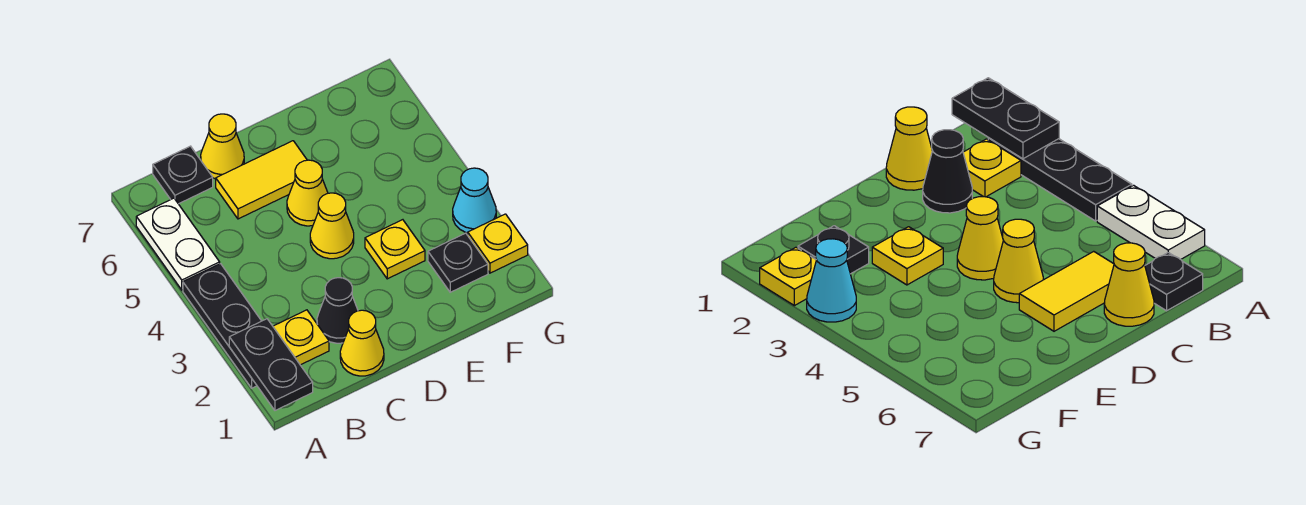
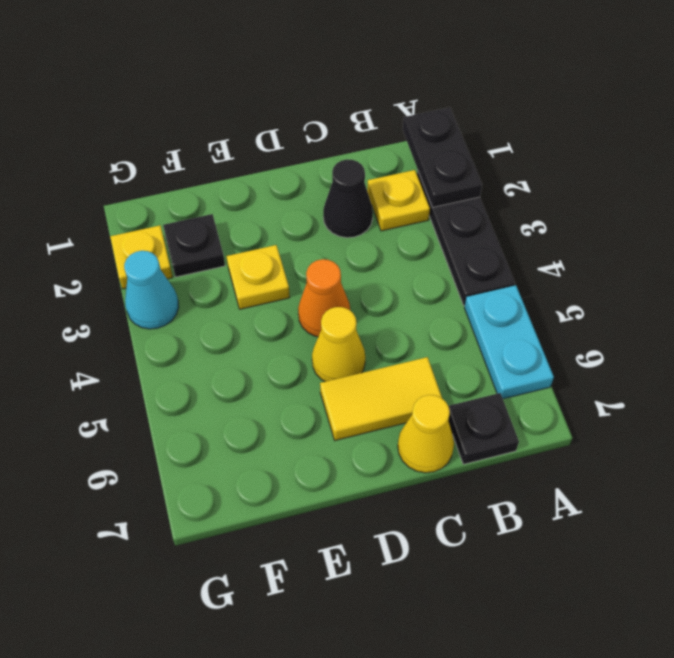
white 1x2 plate [136,198,220,290] -> cyan 1x2 plate [464,285,554,399]
yellow 1x1 cone [340,310,384,376] -> none
yellow 1x1 cone [310,193,354,259] -> orange 1x1 cone [298,259,350,337]

